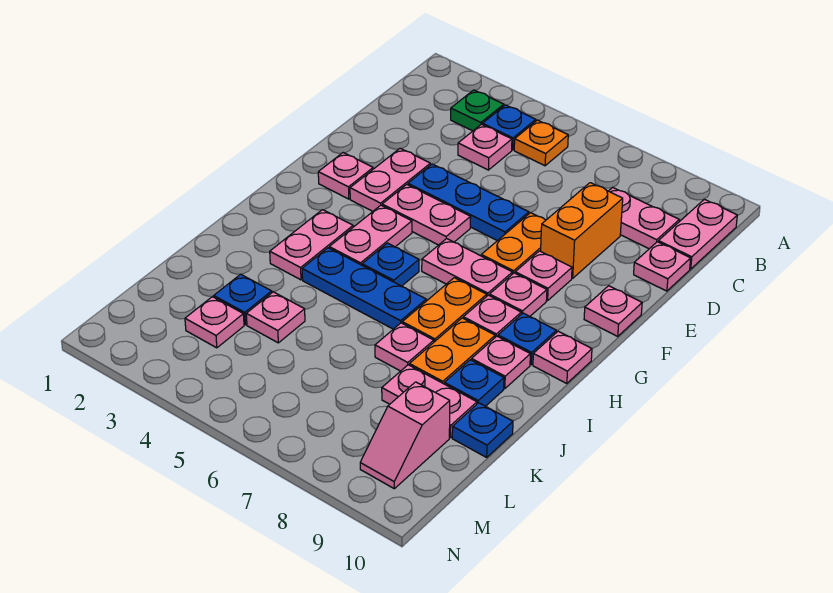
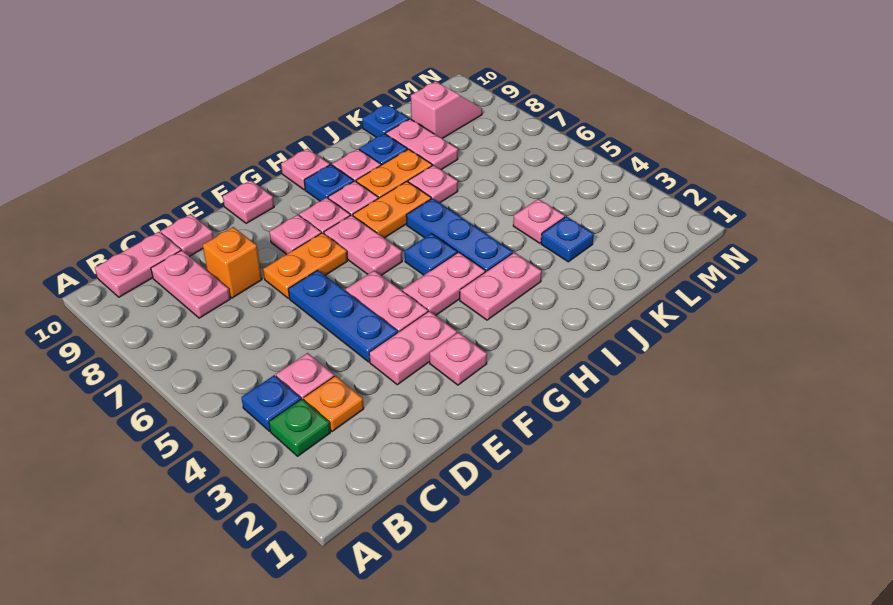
orange 1x1 plate [514,120,568,166] -> orange 1x1 plate moved to [304,376,364,432]
orange 1x2 brick [541,183,623,278] -> orange 1x1 brick [203,227,262,298]
pink 1x1 plate [185,297,244,348] -> none

